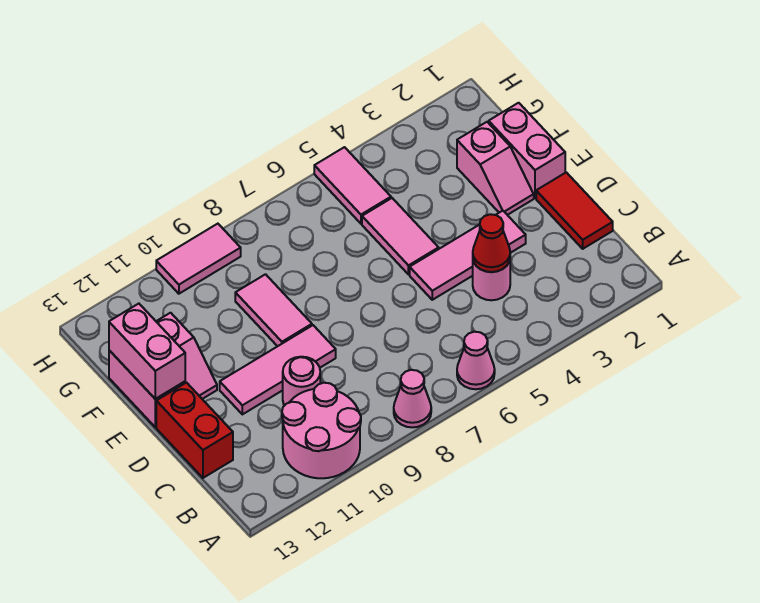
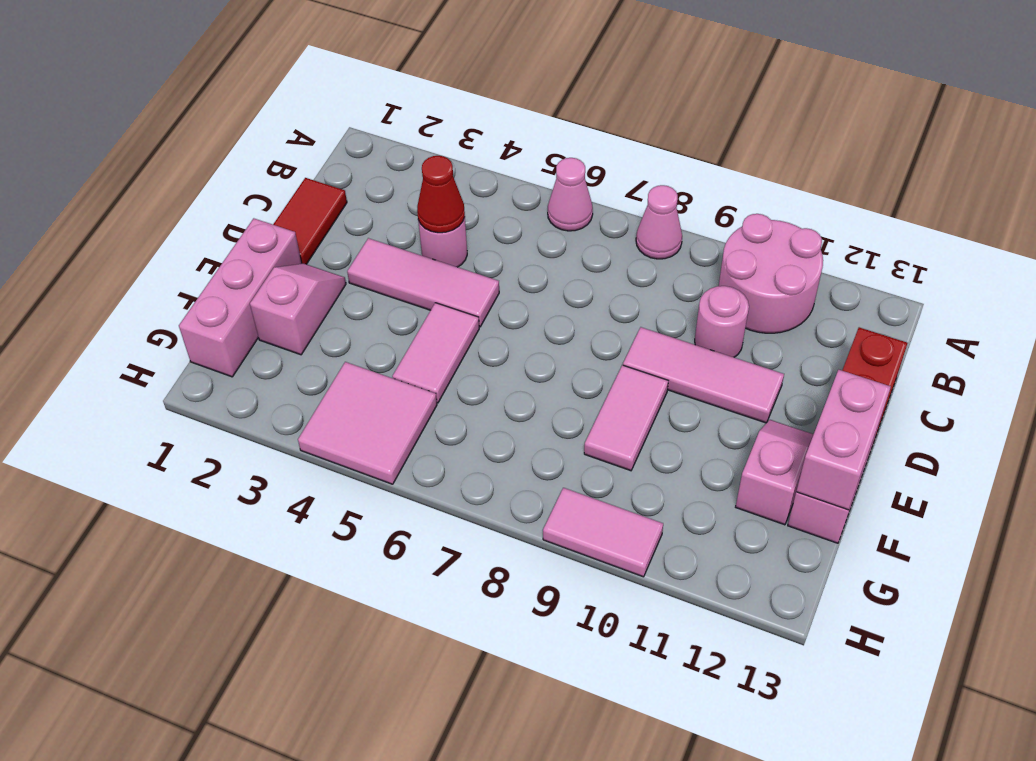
pink 1x2 brick [489,103,565,198] -> pink 1x3 brick [179,218,302,377]
pink 1x2 tile [314,147,391,224] -> pink 2x2 tile [298,362,437,484]

